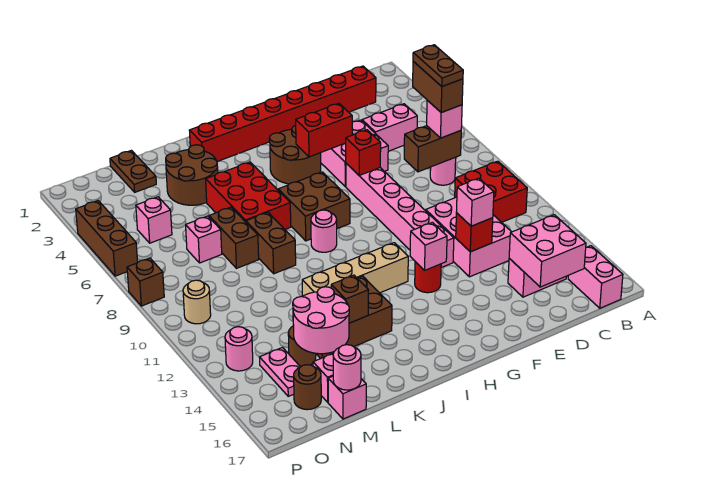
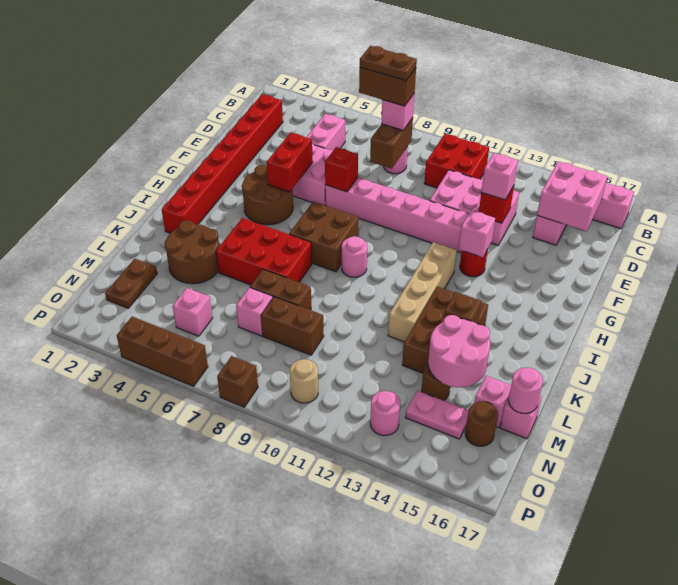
brown 1x2 brick [246,212,296,274] -> brown 1x2 brick moved to [261,297,324,355]
brown 1x2 plate [110,150,156,192] -> brown 1x2 plate turned to [105,259,157,308]

